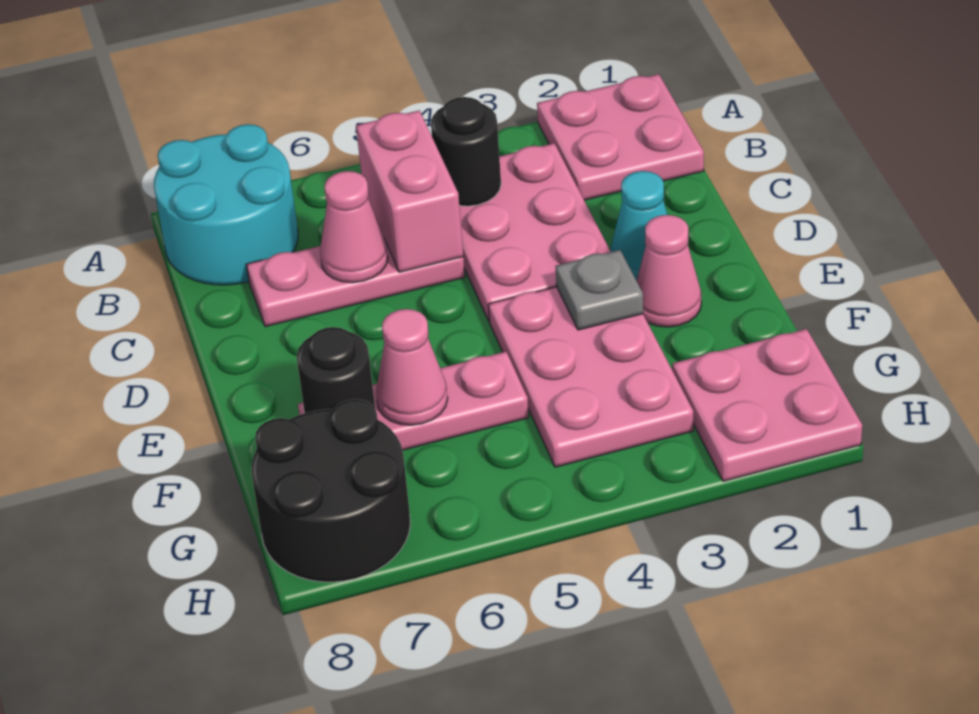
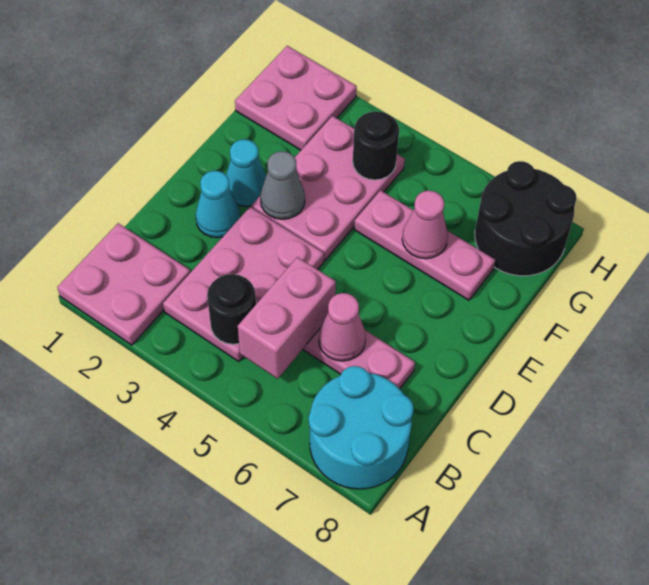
pink 1x1 cone [637,215,701,327] -> cyan 1x1 cone [226,139,266,206]
grey 1x1 plate [555,250,643,330] -> grey 1x1 cone [260,151,305,219]
black 1x1 round brick [296,327,375,413] -> black 1x1 round brick moved to [353,111,399,180]

